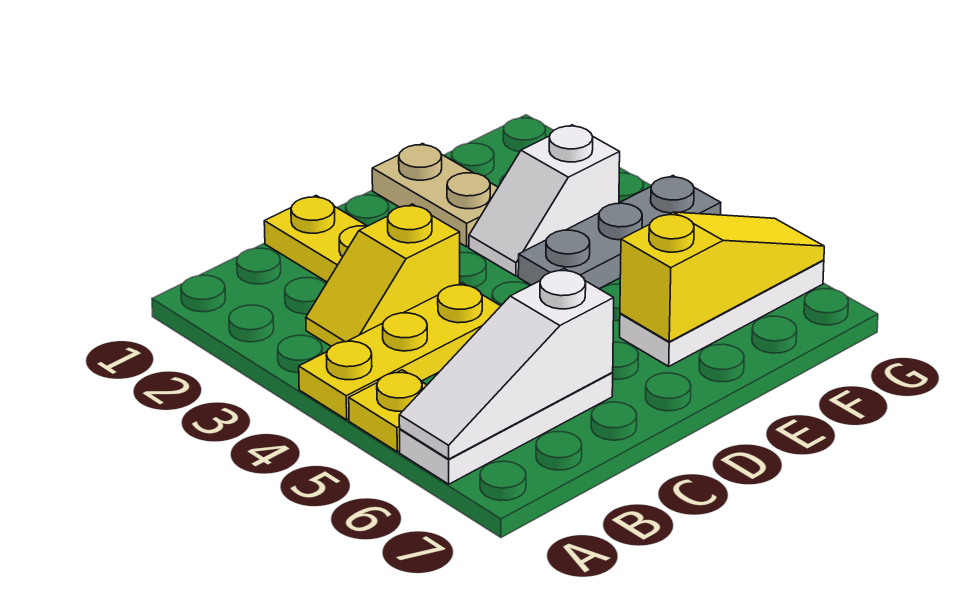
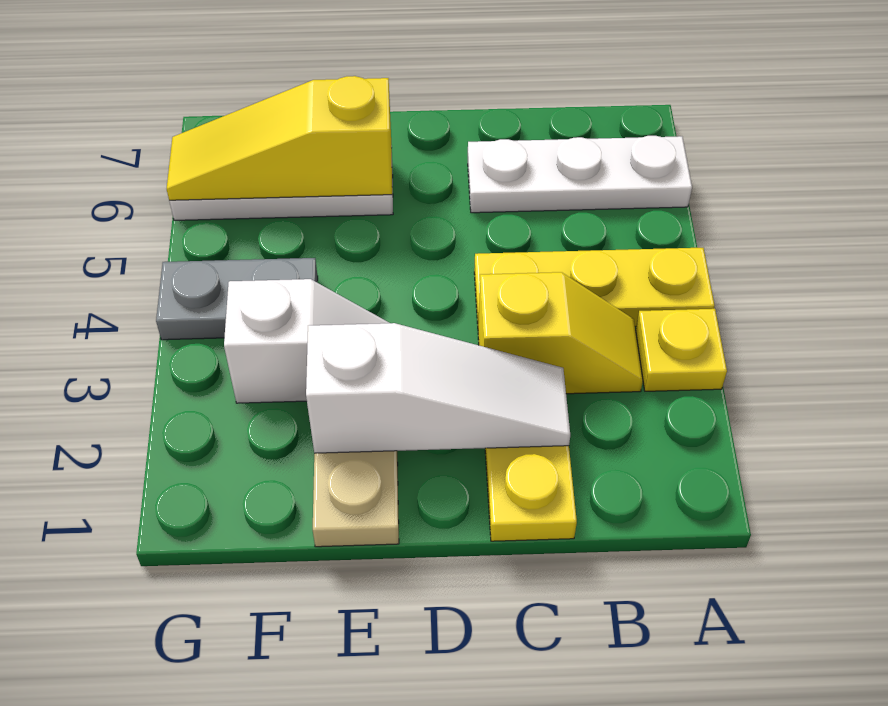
yellow 1x1 plate [349,370,427,452] -> yellow 1x1 plate moved to [636,309,727,391]
white 1x3 slope [399,269,614,459] -> white 1x3 slope moved to [306,323,570,453]
grey 1x3 plate [518,176,721,289] -> grey 1x2 plate [156,258,318,340]

